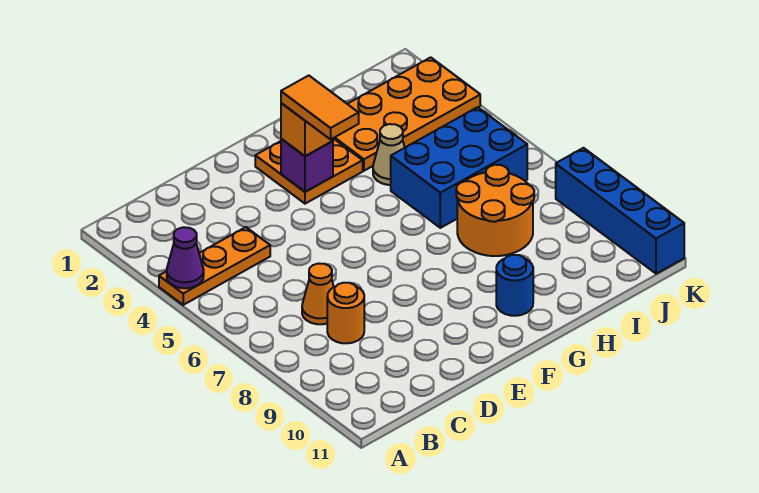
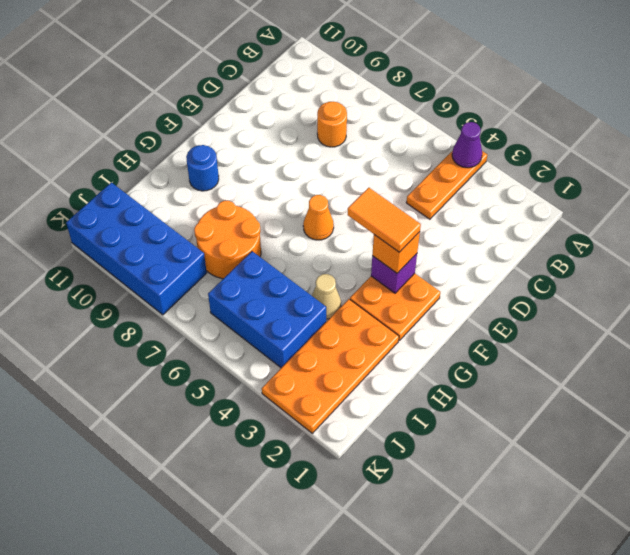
orange 1x1 cone [302,263,334,324] -> orange 1x1 cone moved to [303,195,334,240]
blue 2x3 brick [391,107,527,228] -> blue 2x3 brick turned to [208,251,326,368]
blue 1x4 brick [556,148,684,274] -> blue 2x4 brick [66,182,207,315]

